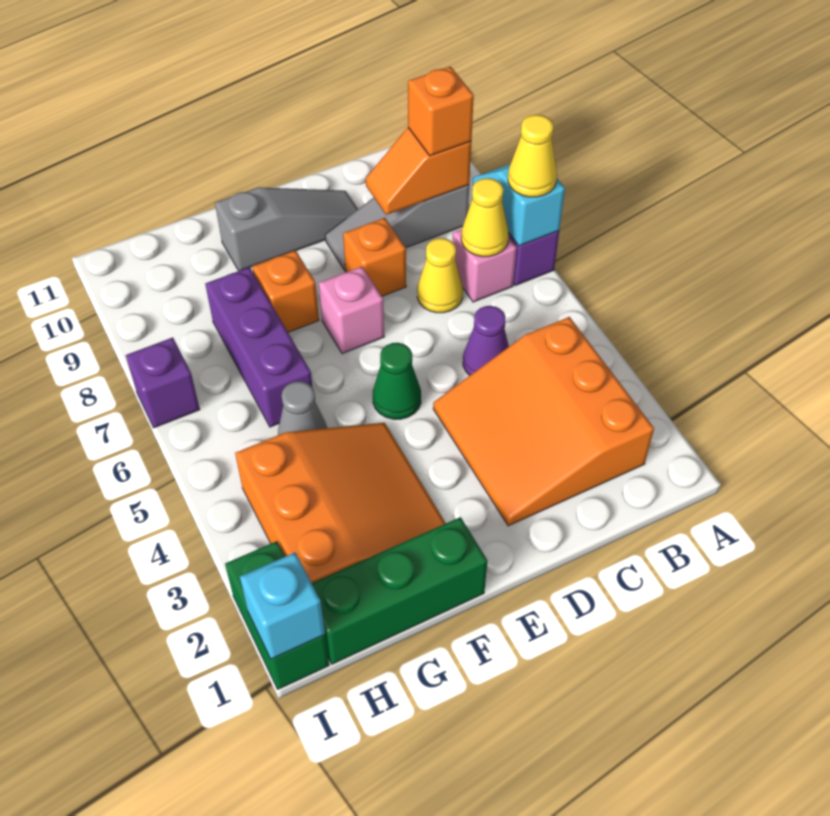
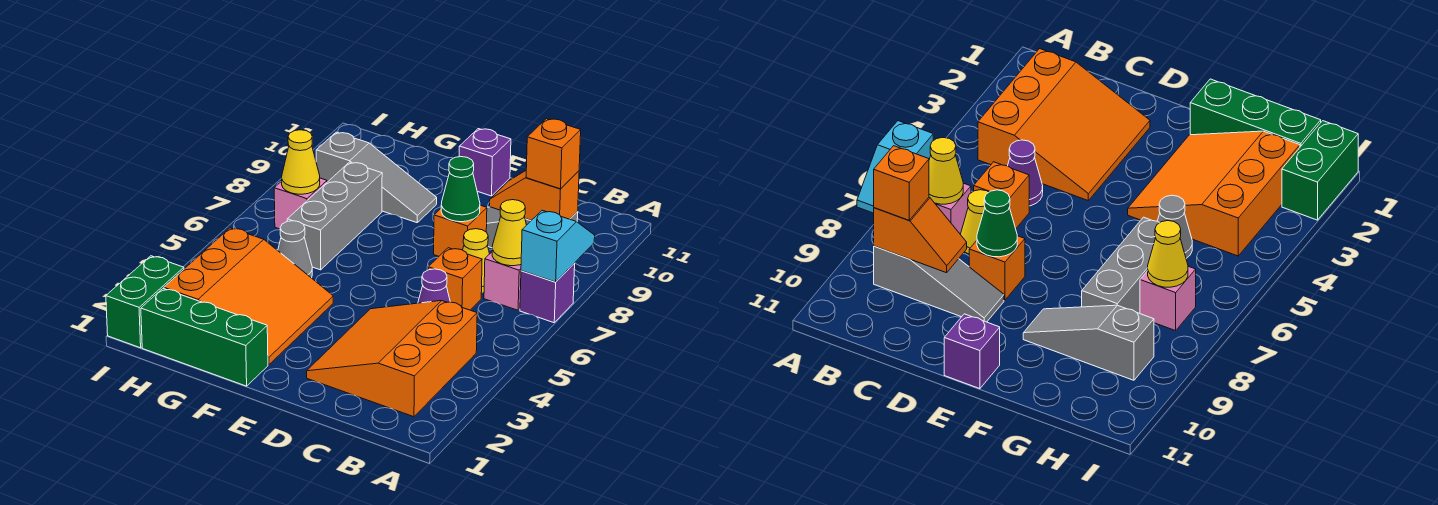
yellow 1x1 cone [508,115,557,197] -> yellow 1x1 cone moved to [282,130,320,194]
grey 1x3 slope [215,187,358,271] -> grey 1x3 slope moved to [316,132,437,223]
green 1x1 cone [373,343,421,419] -> green 1x1 cone moved to [441,157,480,222]
pink 1x1 brick [319,267,384,354] -> pink 1x1 brick moved to [274,178,327,229]
orange 1x1 brick [252,250,319,332] -> orange 1x1 brick moved to [428,248,482,310]
purple 1x3 brick [205,267,313,427] -> grey 1x3 brick [287,162,382,270]
cyan 1x1 brick [240,552,325,659] -> none
purple 1x1 brick [126,337,200,428] -> purple 1x1 brick moved to [459,129,511,196]

